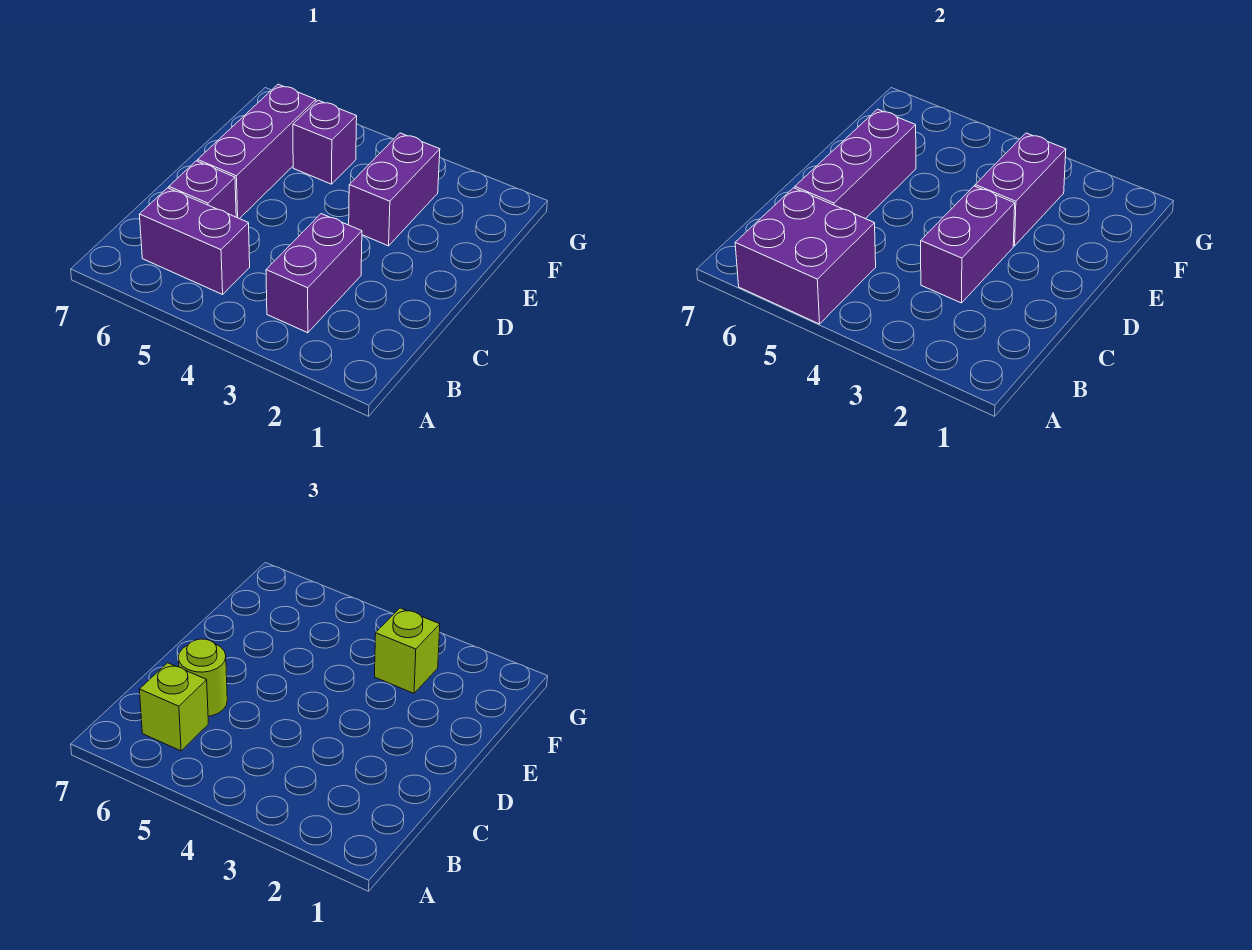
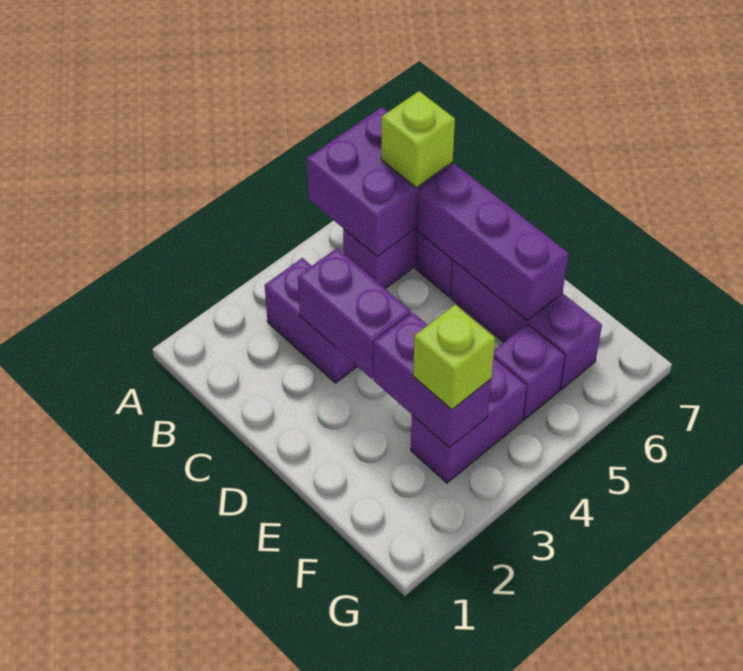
lime 1x1 round brick [178,639,227,716] -> none
purple 1x2 brick [349,133,440,246] -> purple 1x2 brick turned to [411,358,527,483]

